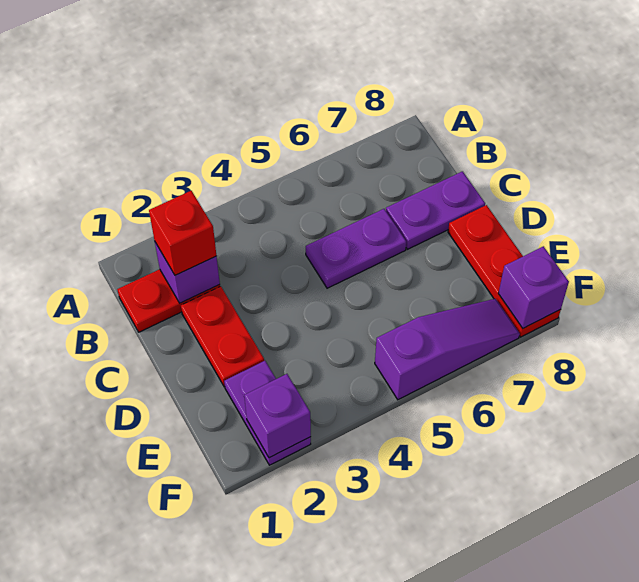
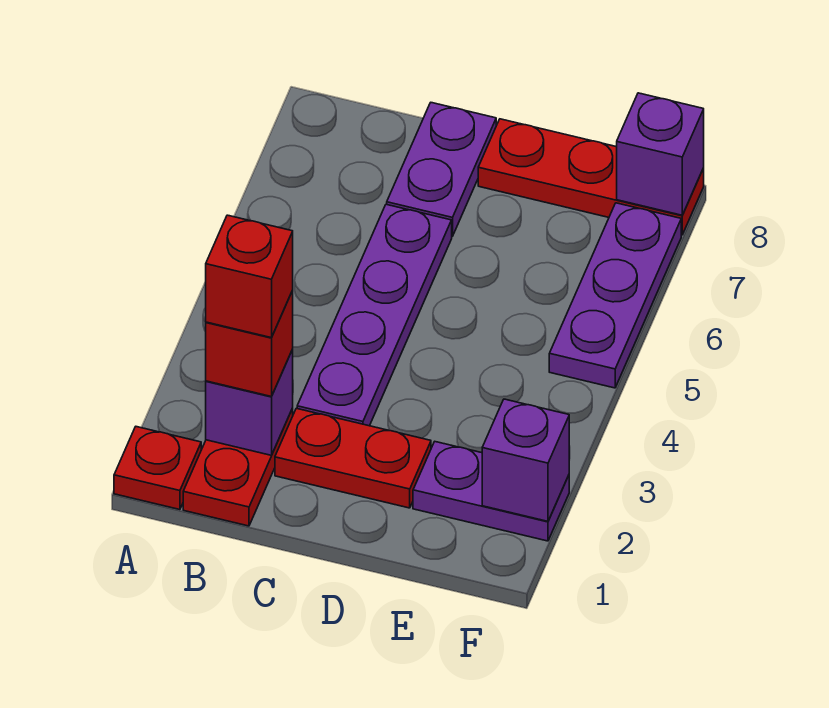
none -> red 1x1 plate [114,427,201,510]
none -> red 1x1 brick [206,215,293,338]
purple 1x2 plate [306,209,406,288] -> purple 1x4 plate [297,204,452,426]
purple 1x3 slope [375,299,520,400] -> purple 1x3 plate [549,203,681,388]

